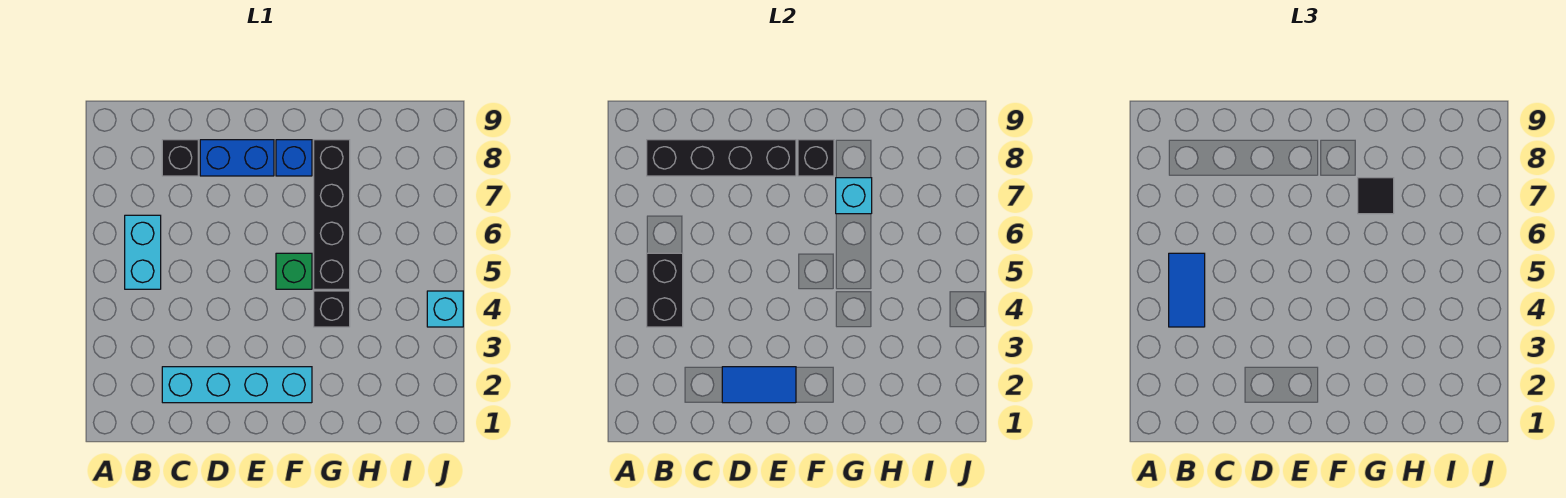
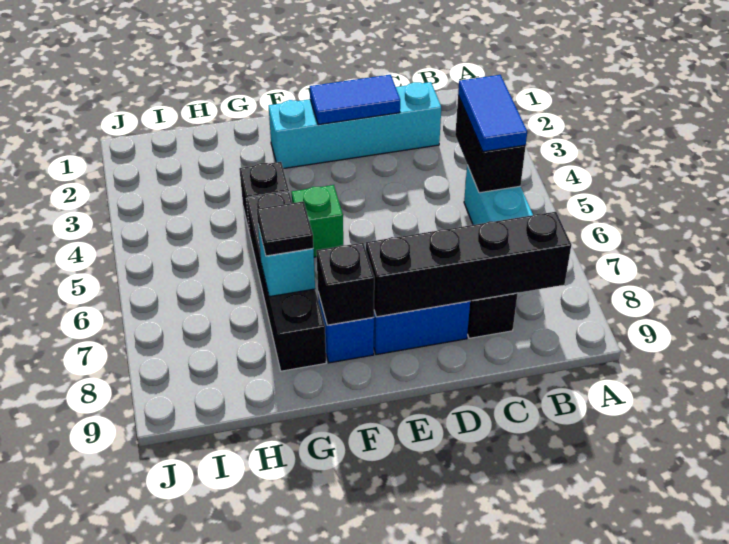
cyan 1x1 brick [427,291,463,327] -> none

